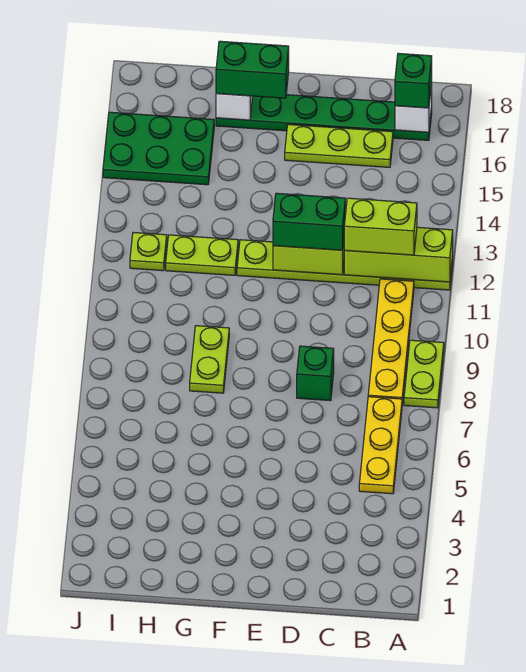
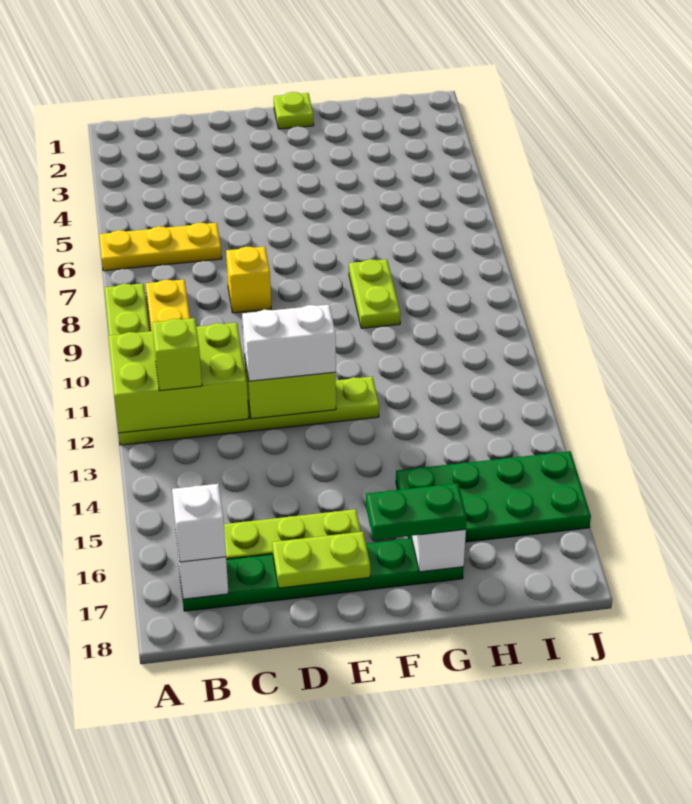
lime 1x3 brick [344,227,453,282] -> lime 2x3 brick [108,323,249,433]
yellow 1x3 plate [359,397,402,494] -> yellow 1x3 plate turned to [99,223,222,271]
lime 1x2 brick [344,198,417,255] -> lime 1x1 brick [152,318,202,391]
green 1x1 brick [395,53,432,108] -> white 1x1 brick [172,484,226,562]
green 1x1 brick [297,346,334,401] -> yellow 1x1 brick [226,246,271,313]
green 1x2 brick [273,193,345,250] -> white 1x2 brick [242,305,336,381]
green 1x2 brick [216,41,289,98] -> green 1x2 plate [366,483,467,540]
lime 1x2 plate [166,235,238,275] -> lime 1x2 plate moved to [272,532,370,588]
green 2x3 plate [103,112,214,185] -> green 2x4 plate [396,451,591,542]
lime 1x1 plate [130,232,167,271] -> lime 1x1 plate moved to [274,92,314,129]

